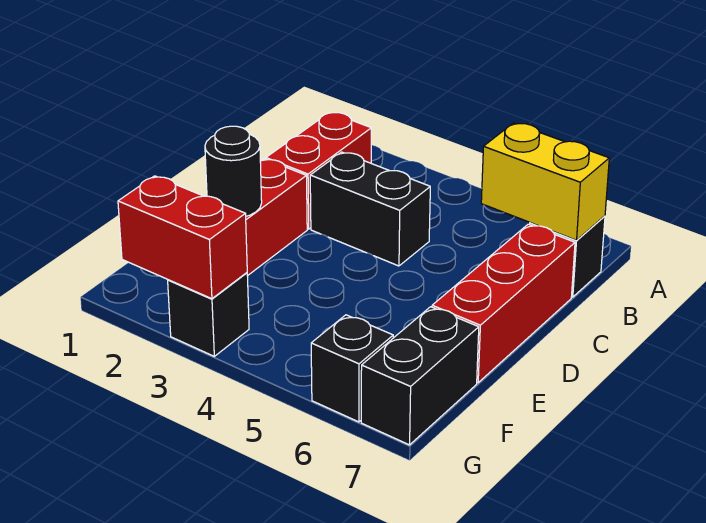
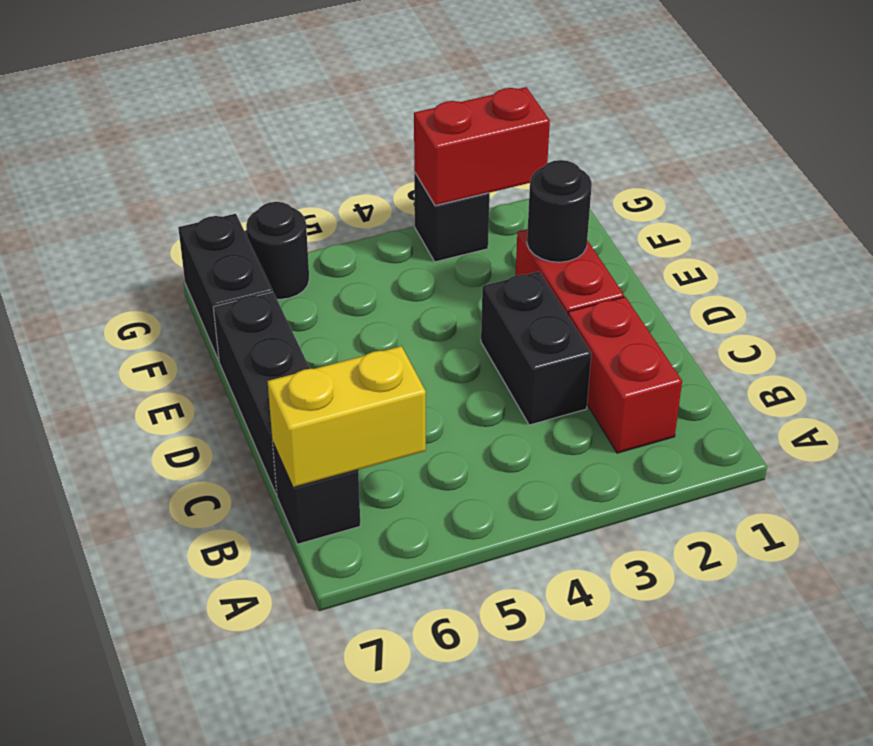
black 1x2 brick [310,152,430,266] -> black 1x2 brick turned to [481,272,591,425]
red 1x3 brick [432,224,575,383] -> black 1x3 brick [213,292,310,495]
black 1x1 brick [311,315,393,422] -> black 1x1 round brick [246,202,309,299]

